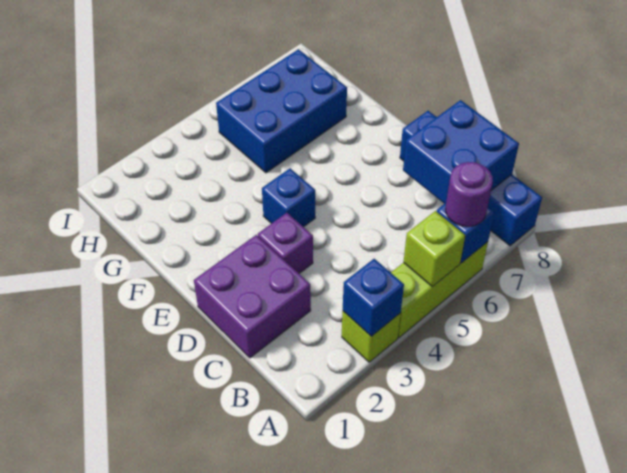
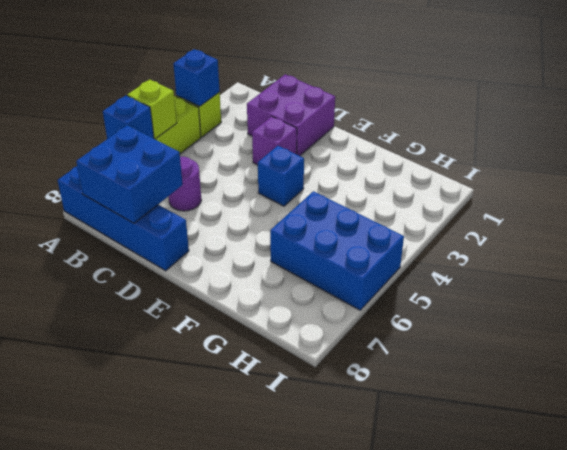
purple 1x1 round brick [446,162,493,227] -> purple 1x1 round brick moved to [169,157,201,211]
blue 2x3 brick [216,49,347,173] -> blue 2x3 brick turned to [270,191,404,310]

